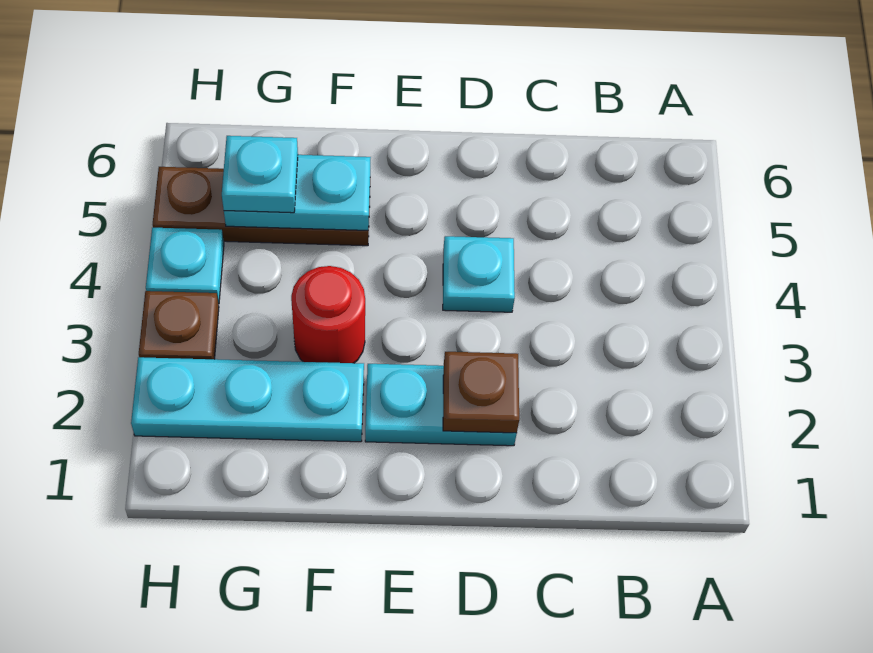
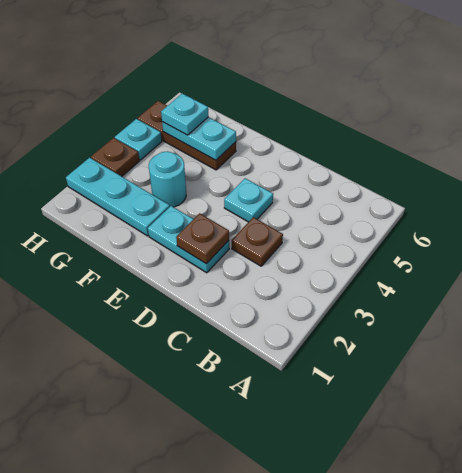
none -> brown 1x1 plate [232,217,283,266]
red 1x1 round brick [291,266,365,363] -> cyan 1x1 round brick [149,151,186,207]

